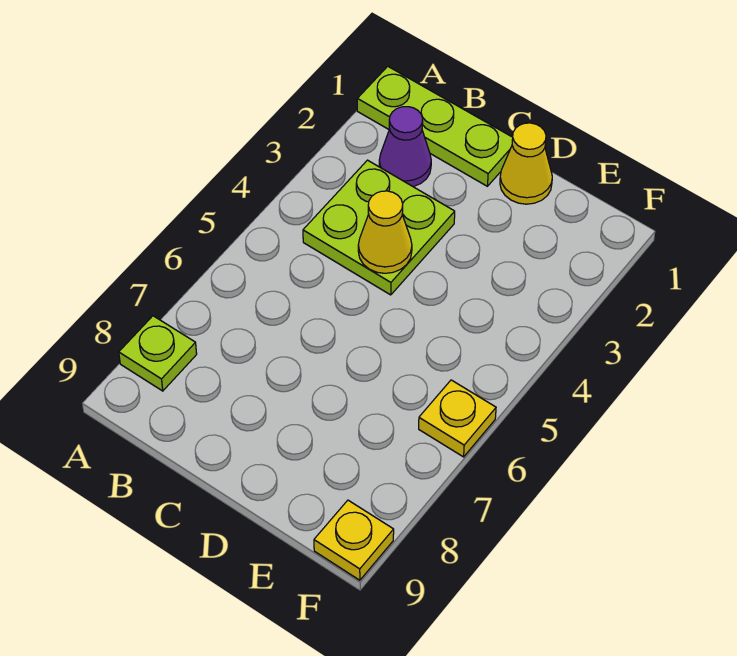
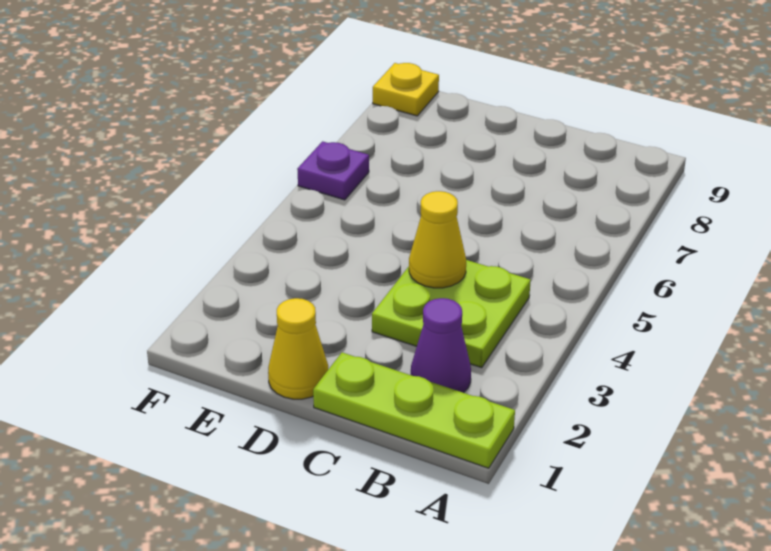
lime 1x1 plate [119,316,197,391] -> none
yellow 1x1 plate [419,380,496,457] -> purple 1x1 plate [297,141,369,200]

